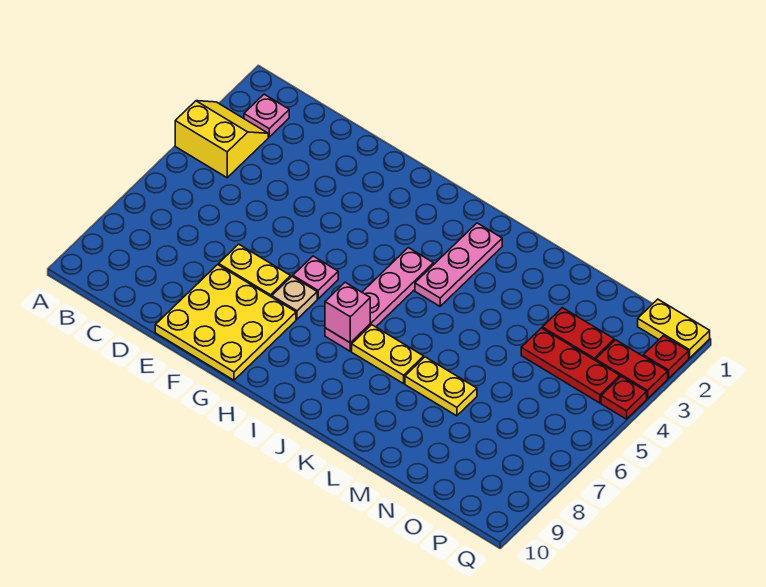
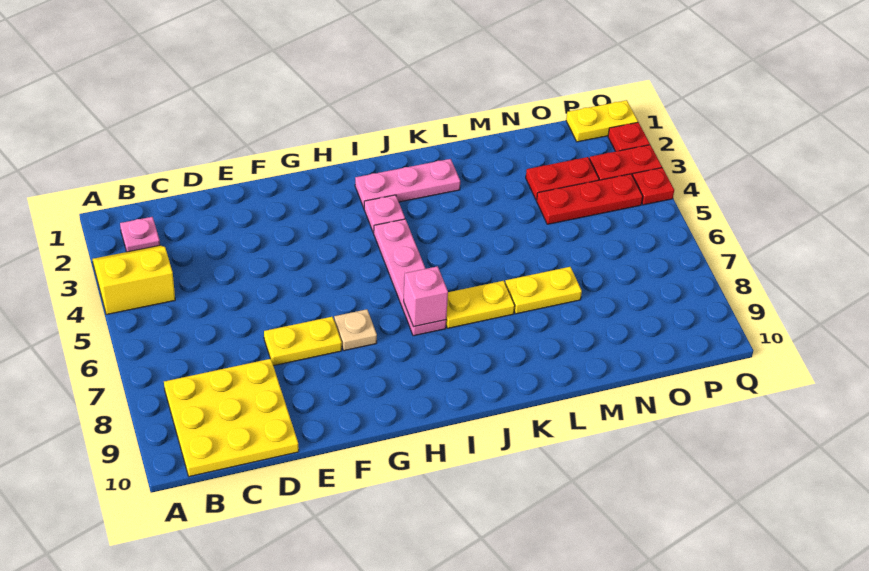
yellow 3x3 plate [155,265,296,380] -> yellow 3x3 plate moved to [164,359,299,477]
pink 1x1 plate [293,256,338,299] -> pink 1x1 plate moved to [364,195,405,233]
pink 1x3 plate [415,223,502,306] -> pink 1x3 plate turned to [355,159,460,208]

